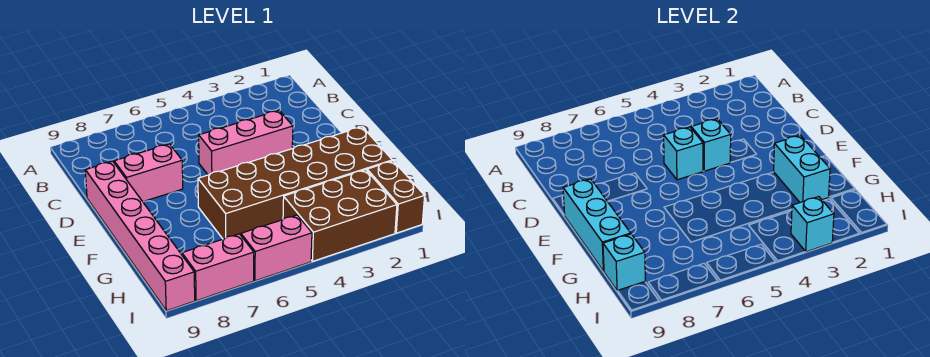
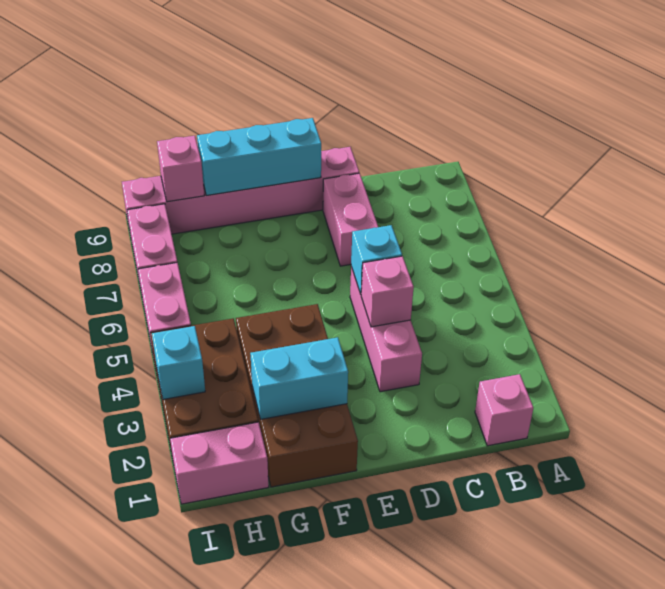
none -> pink 1x1 brick [475,374,533,446]
cyan 1x1 brick [691,119,731,171] -> pink 1x1 brick [361,256,414,327]
brown 2x6 brick [198,127,392,239] -> brown 2x4 brick [236,304,358,487]
brown 1x2 brick [367,161,425,233] -> pink 1x2 brick [170,422,269,504]
cyan 1x1 brick [603,234,645,291] -> pink 1x1 brick [157,136,204,202]

